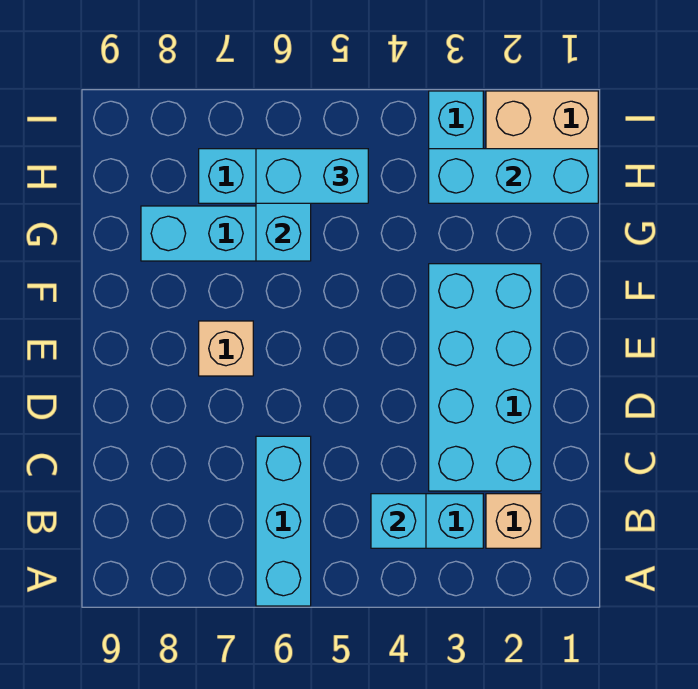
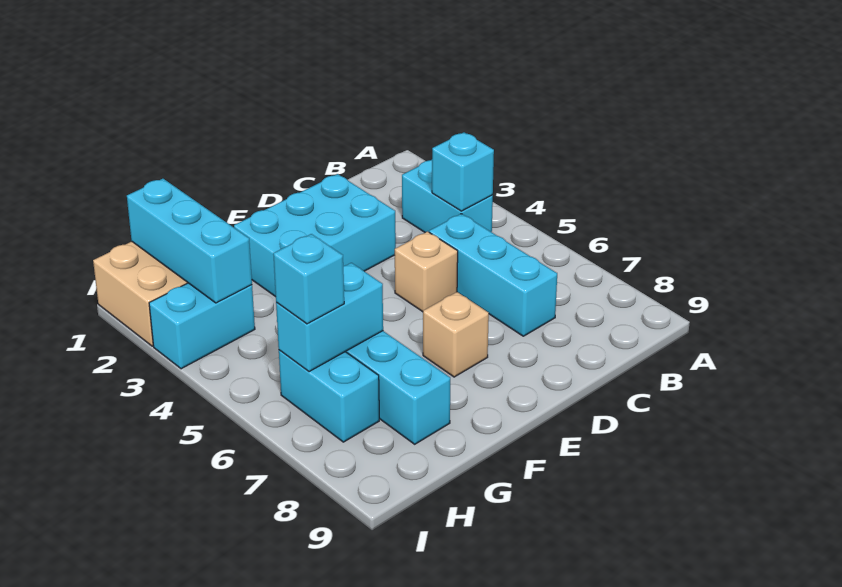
cyan 1x3 brick [256,436,311,606] -> cyan 1x3 brick turned to [429,214,557,336]
tan 1x1 brick [486,494,541,548] -> tan 1x1 brick moved to [395,232,458,312]
cyan 2x4 brick [429,264,541,491] -> cyan 2x3 brick [234,174,396,297]
cyan 1x2 brick [256,149,368,203] -> cyan 1x1 brick [273,234,344,324]

